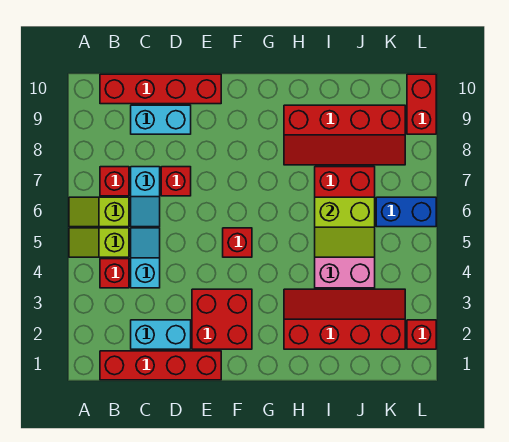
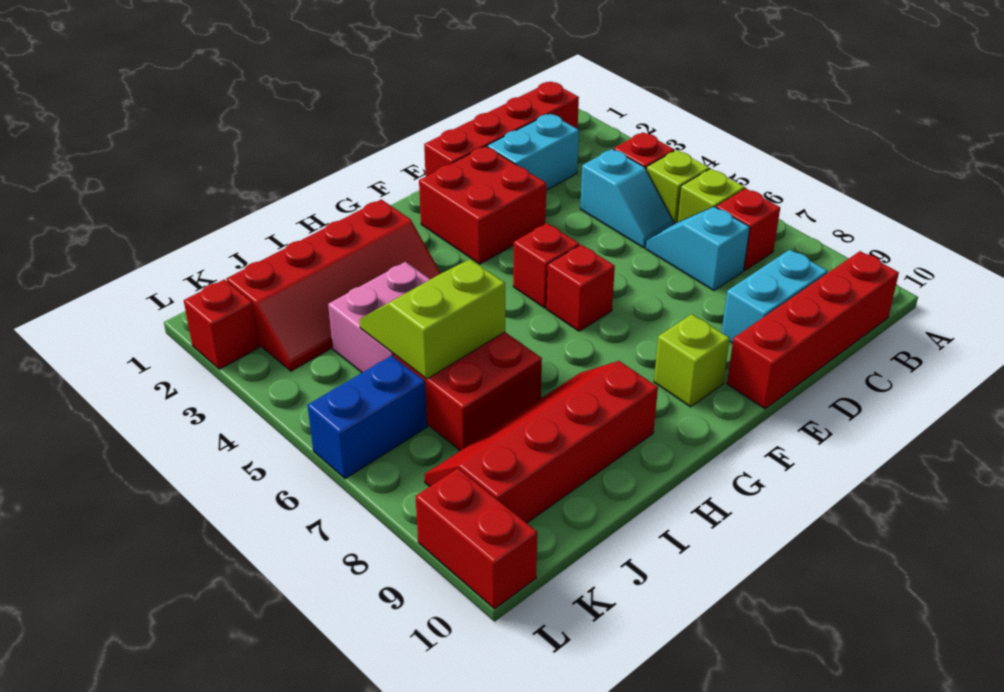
red 1x1 brick [161,167,191,196] -> red 1x1 brick moved to [547,245,615,331]
none -> lime 1x1 brick [654,314,730,407]

